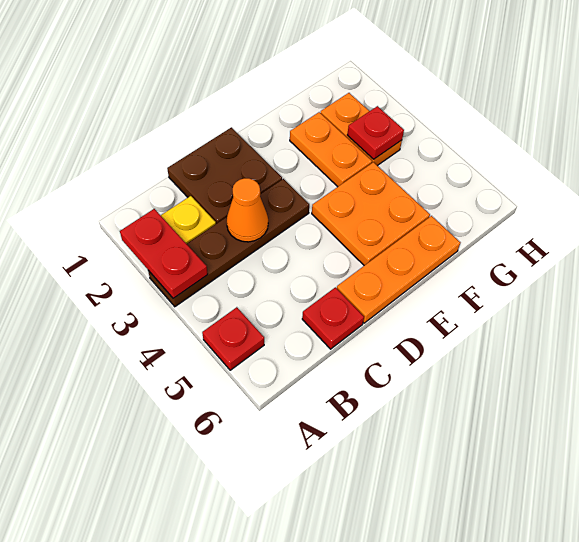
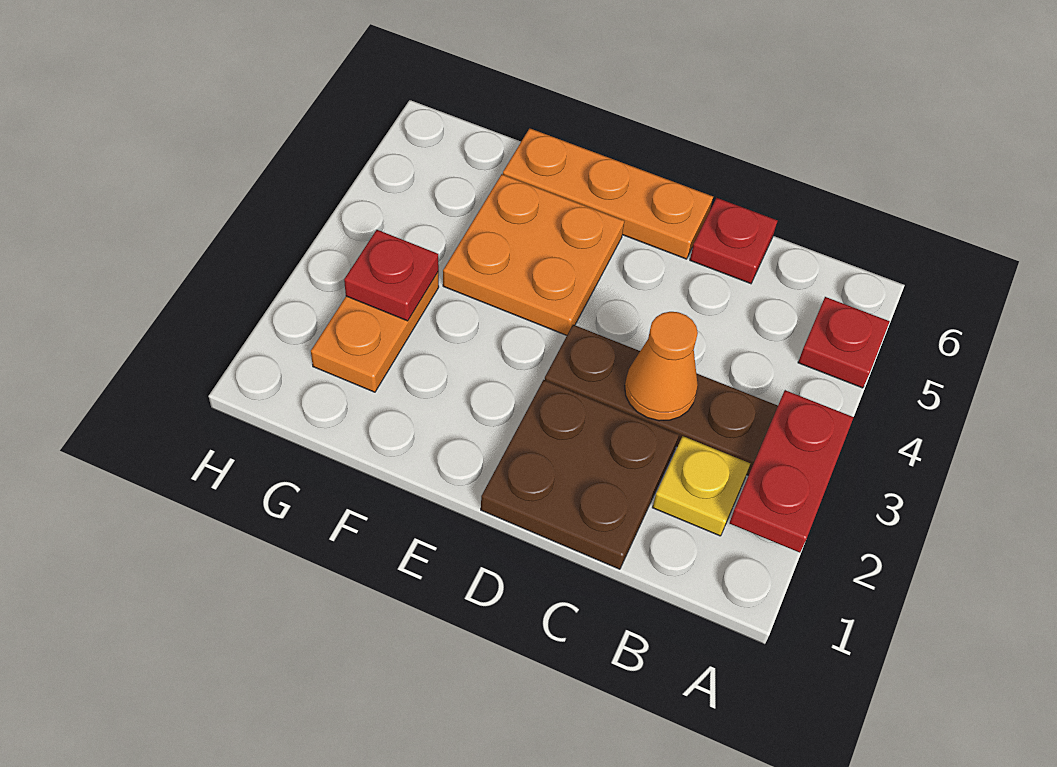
orange 1x2 plate [290,112,372,187] -> none

